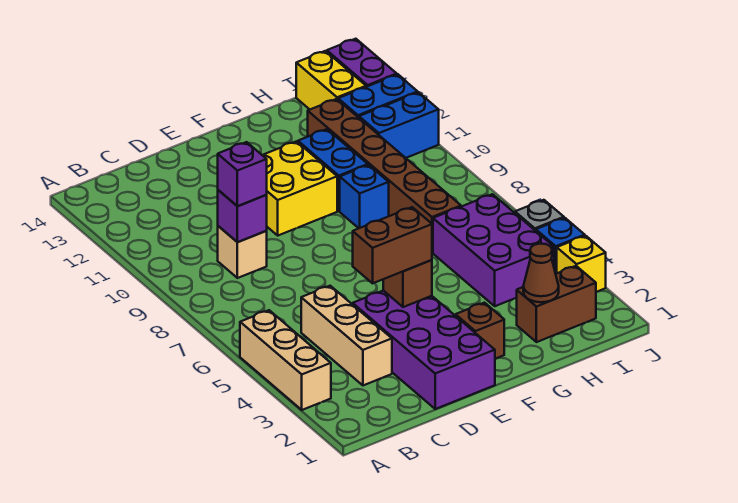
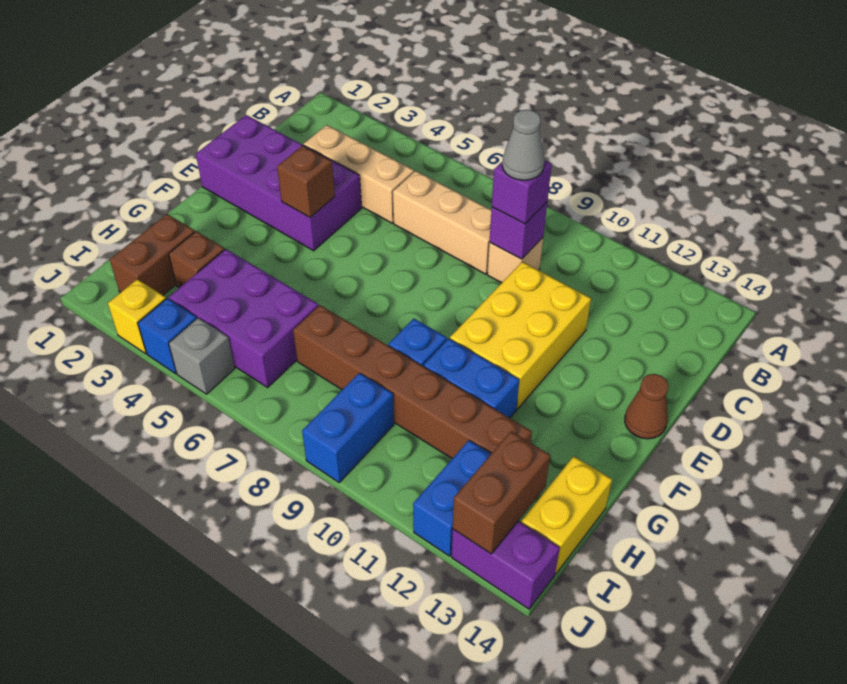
tan 1x3 brick [240,310,331,410] -> tan 1x3 brick moved to [393,171,491,274]
none -> grey 1x1 cone [502,110,544,180]
brown 1x2 brick [353,207,432,283] -> brown 1x2 brick moved to [453,432,550,554]
yellow 2x2 brick [263,141,337,235] -> yellow 2x3 brick [450,262,591,409]
brown 1x1 brick [456,303,504,359] -> brown 1x1 brick moved to [169,231,225,288]
brown 1x1 cone [523,244,559,302] -> brown 1x1 cone moved to [625,374,669,439]
blue 1x2 brick [359,92,439,158] -> blue 1x2 brick moved to [302,373,394,482]
yellow 1x2 brick [296,51,366,109] -> yellow 1x2 brick turned to [521,456,612,574]

